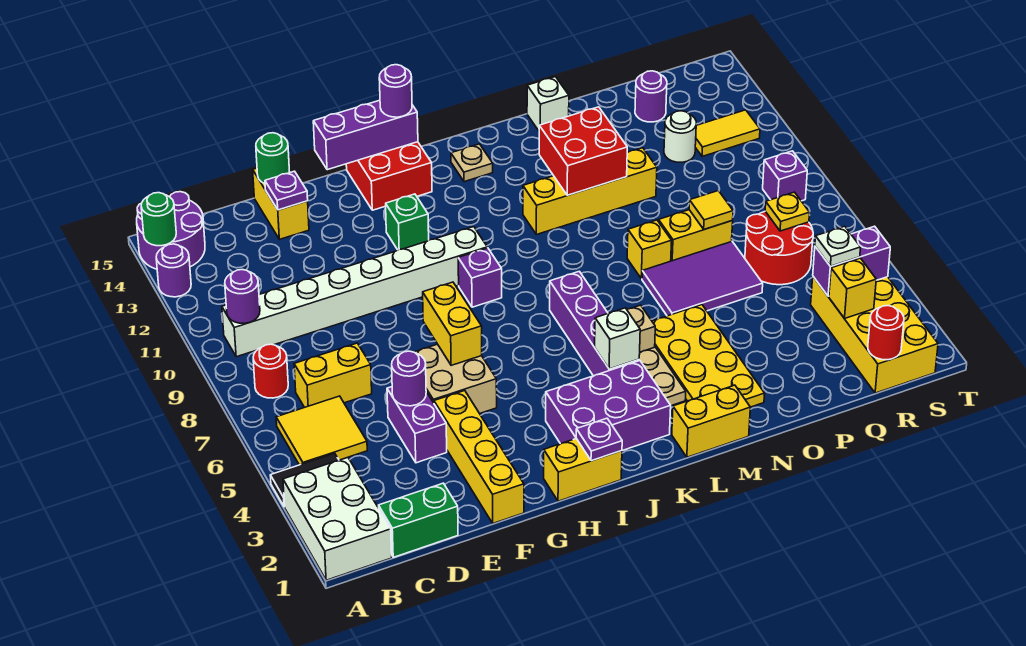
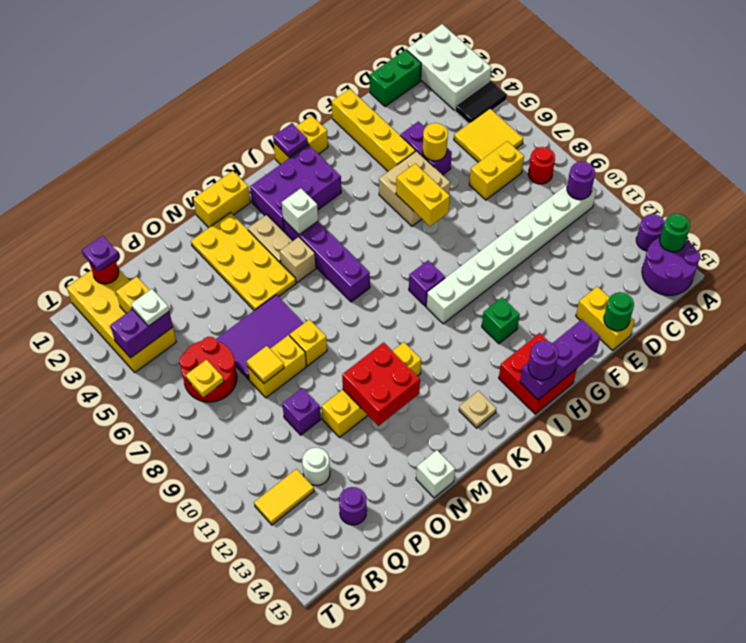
purple 1x1 round brick [392,351,426,406] -> yellow 1x1 round brick [423,123,448,161]
purple 1x1 plate [265,171,308,210] -> purple 1x1 plate moved to [82,236,119,272]
purple 1x1 brick [763,151,807,201] -> purple 1x1 brick moved to [282,388,321,435]

